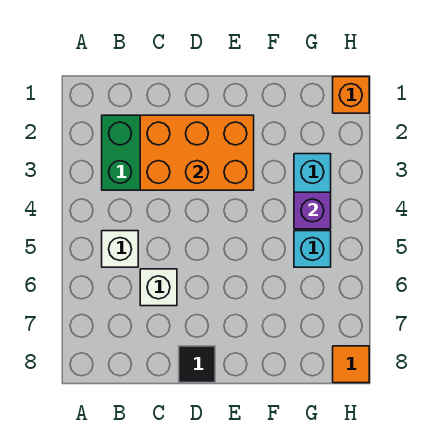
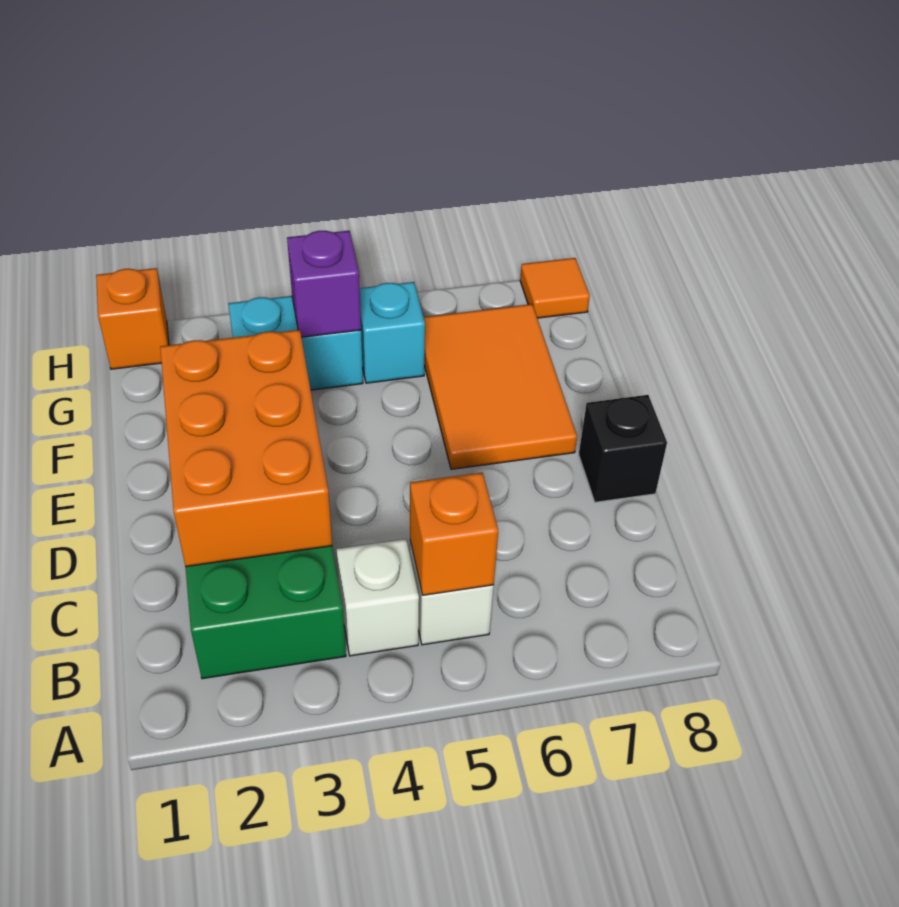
none -> orange 1x1 brick [410,473,498,595]
white 1x1 brick [140,269,177,306] -> white 1x1 brick moved to [336,539,419,656]
black 1x1 tile [179,346,215,383] -> black 1x1 brick [579,395,667,502]
none -> orange 2x3 tile [424,304,577,469]

